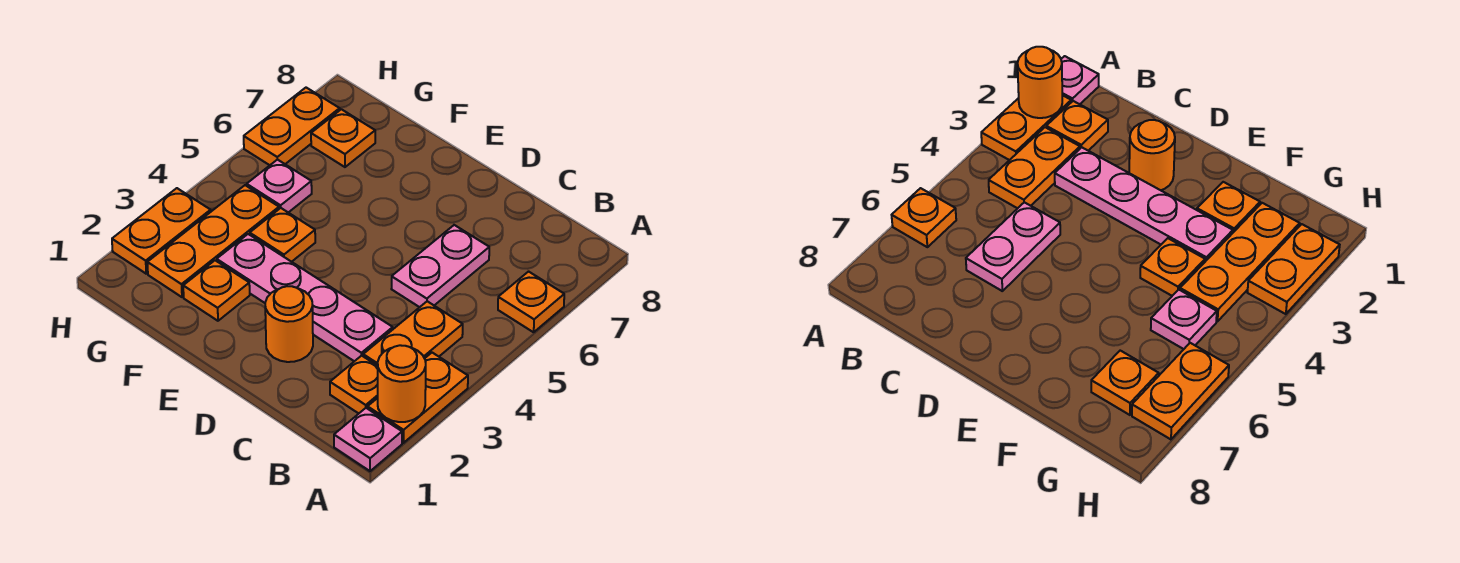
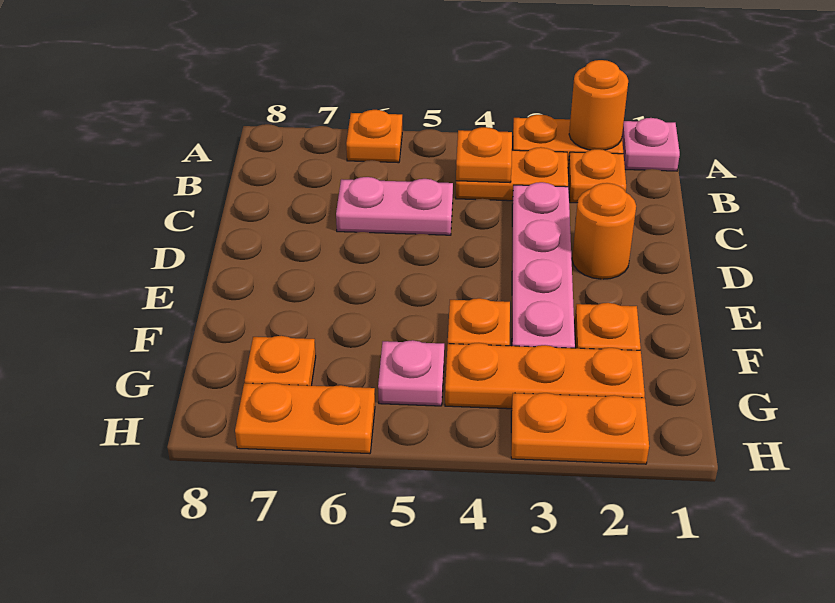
none -> orange 1x1 plate [456,127,512,182]

